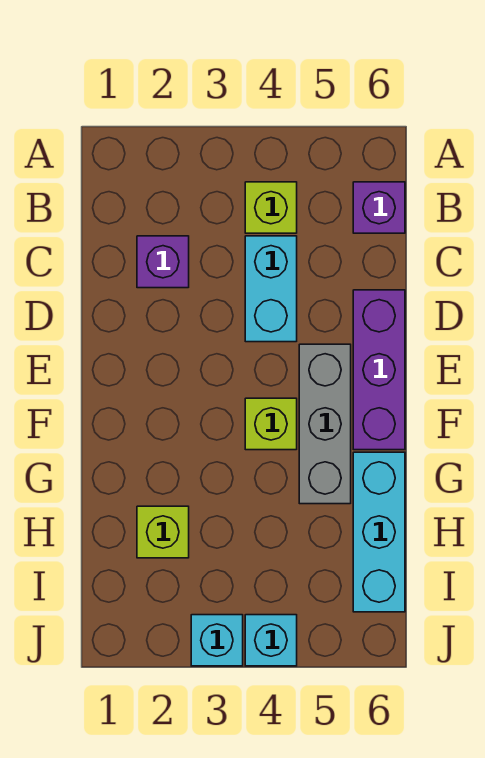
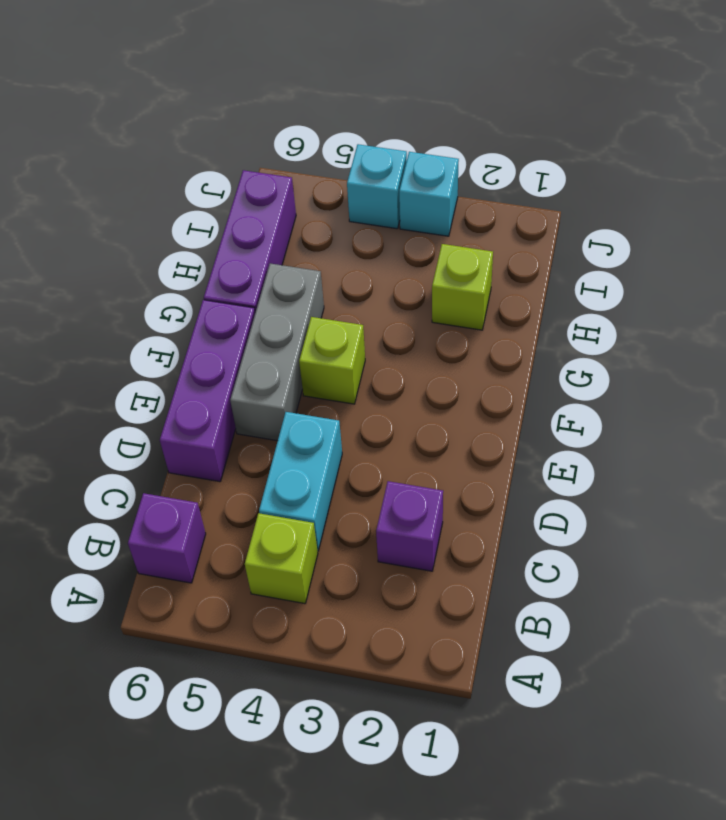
cyan 1x3 brick [353,452,405,612] -> purple 1x3 brick [204,170,296,313]

